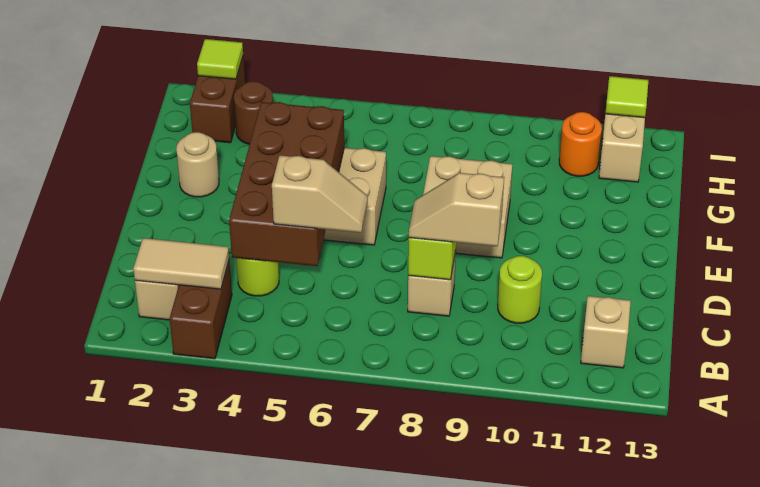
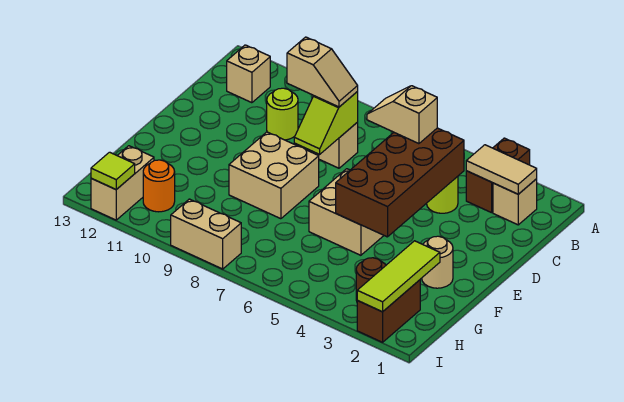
lime 1x1 tile [197,39,243,79] -> lime 1x3 tile [357,241,440,312]
none -> tan 1x2 brick [171,199,241,269]

